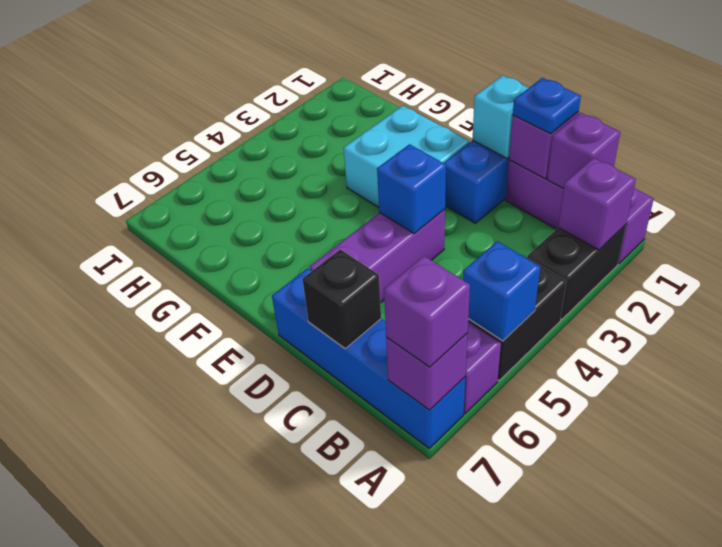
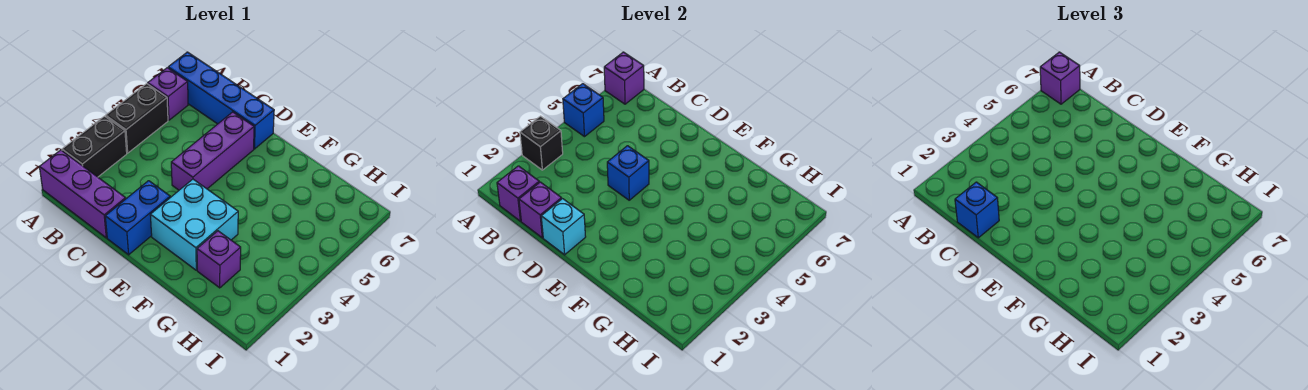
purple 1x1 brick [558,158,636,250] -> purple 1x1 brick moved to [197,231,241,288]
blue 1x1 plate [513,78,581,134] -> blue 1x1 brick [955,182,999,238]
black 1x1 brick [303,249,381,348] -> black 1x1 brick moved to [520,116,563,170]

